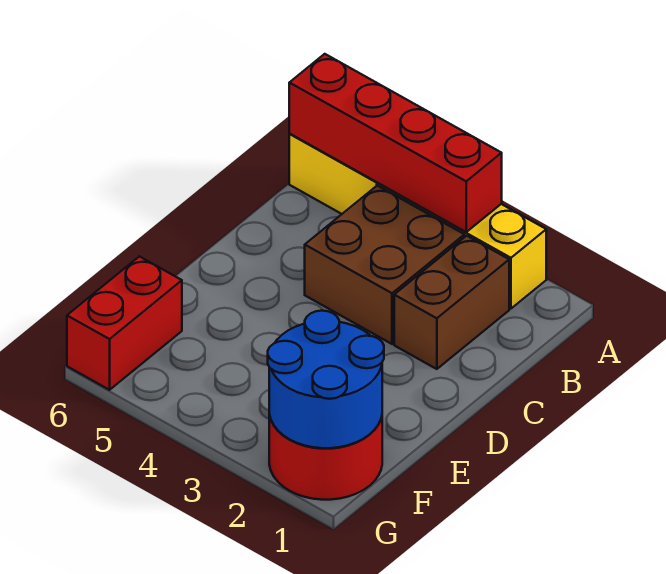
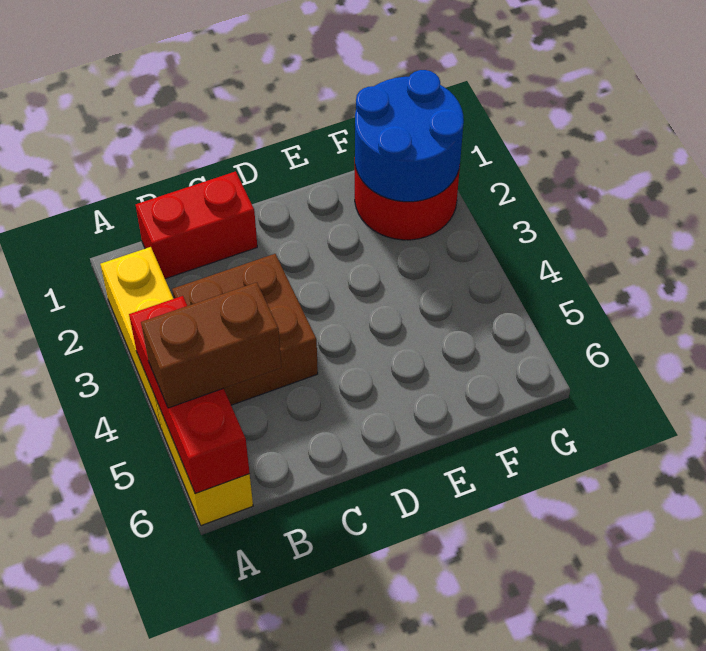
red 1x4 brick [289,54,502,232] -> red 1x3 brick [129,296,250,494]
brown 1x2 brick [394,236,509,369] -> brown 1x2 brick moved to [141,282,281,408]
red 1x2 brick [67,256,182,390] -> red 1x2 brick moved to [136,171,257,279]

